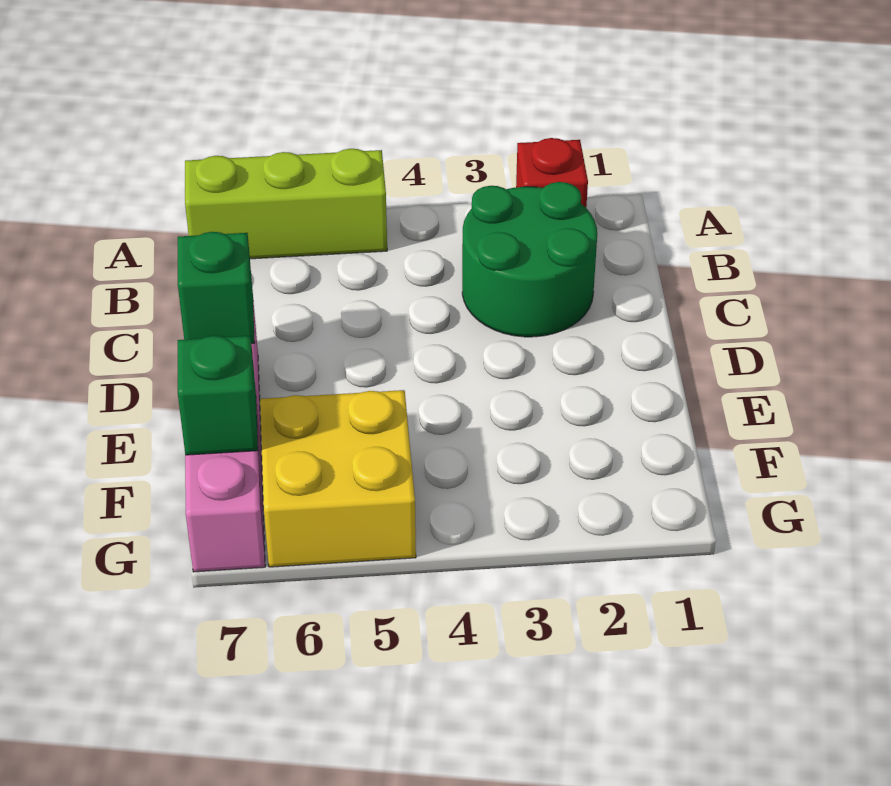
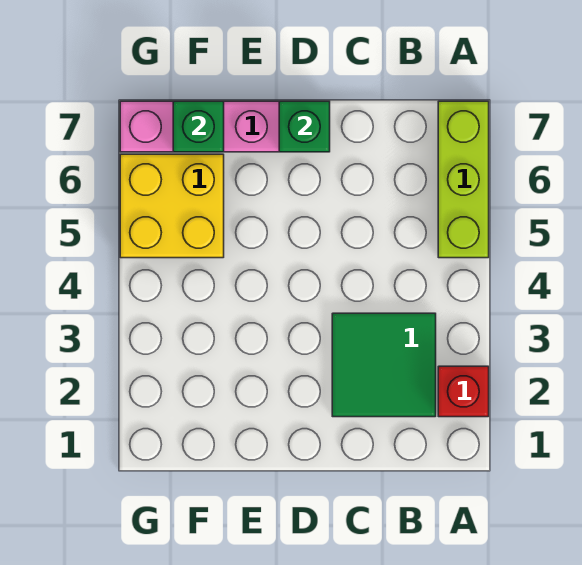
green 2x2 round brick [462,182,597,337] -> green 2x2 tile [332,313,436,417]

